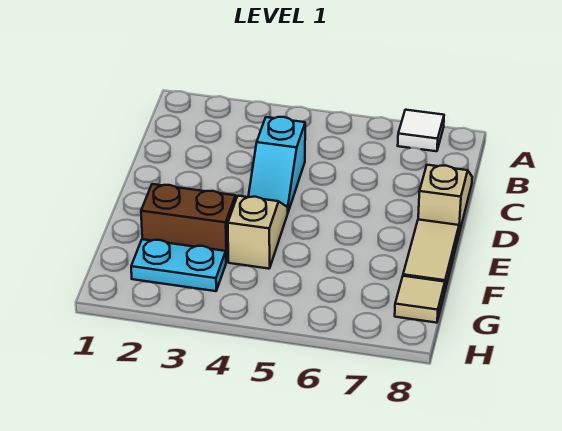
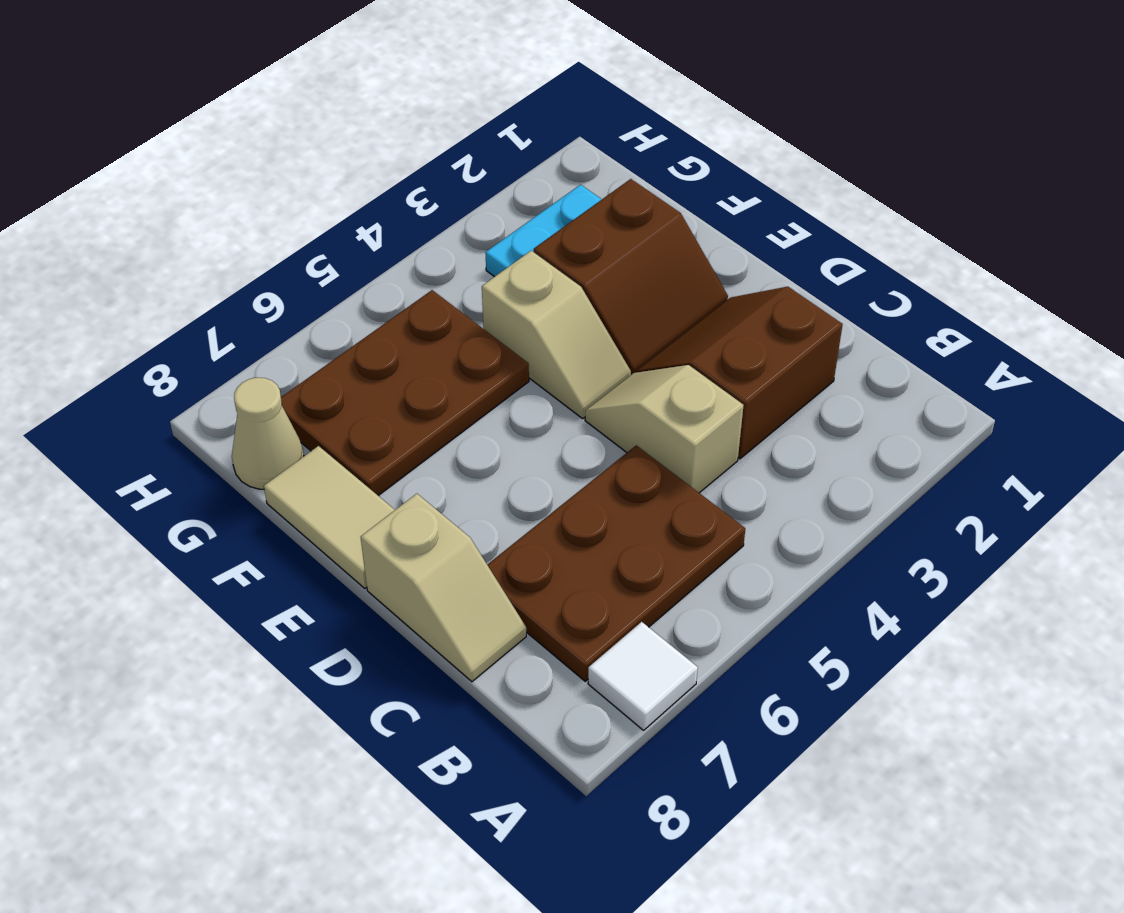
none -> brown 2x3 plate [487,445,745,681]
none -> brown 2x2 slope [636,287,843,459]
cyan 1x2 slope [248,117,305,212] -> tan 1x2 slope [585,365,744,493]
none -> brown 2x3 plate [281,290,529,496]
tan 1x1 tile [395,276,445,323] -> tan 1x1 cone [232,378,304,489]

